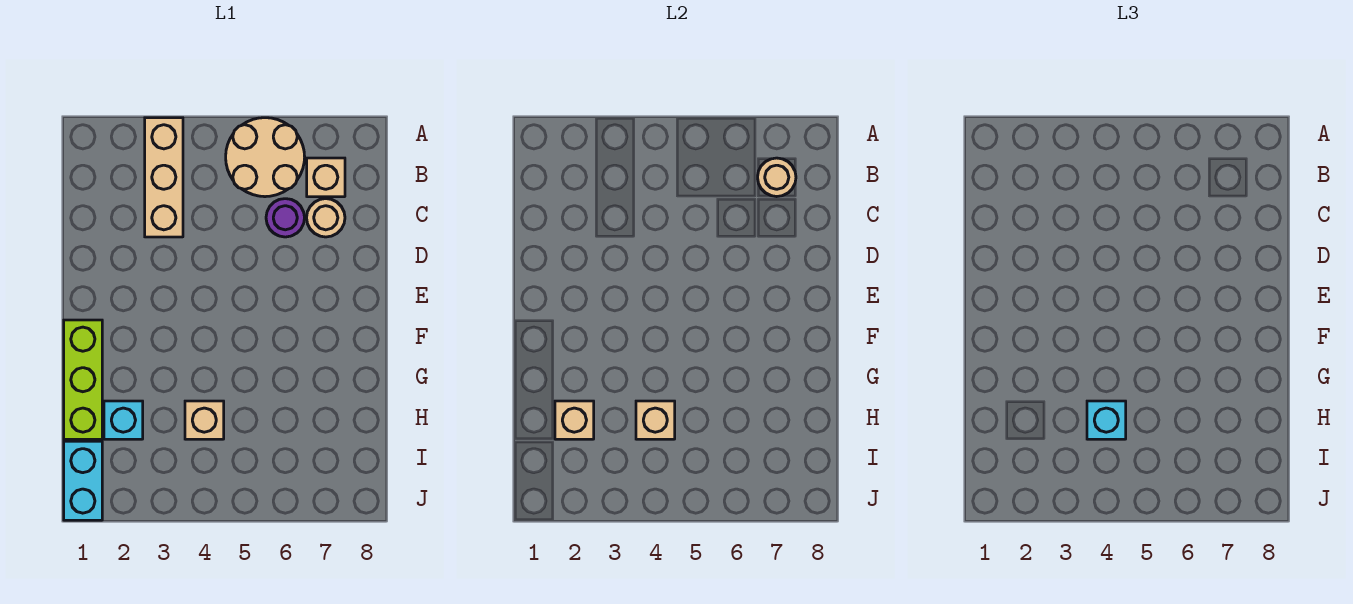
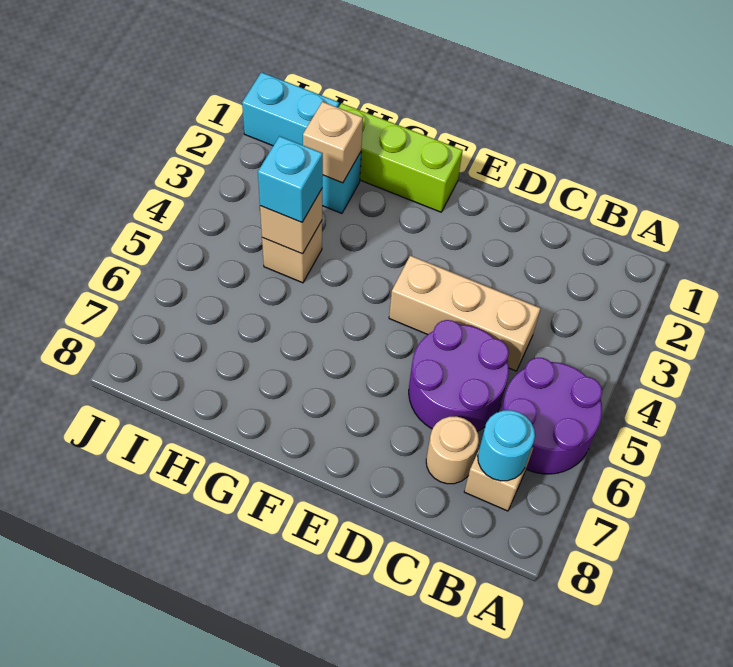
tan 1x3 brick [145,118,183,237] -> tan 1x3 brick moved to [389,256,541,371]
tan 2x2 round brick [226,118,305,197] -> purple 2x2 round brick [501,358,602,474]
tan 1x1 round brick [758,158,796,197] -> cyan 1x1 round brick [478,410,535,481]
purple 1x1 round brick [266,199,305,237] -> purple 2x2 round brick [409,320,509,431]

